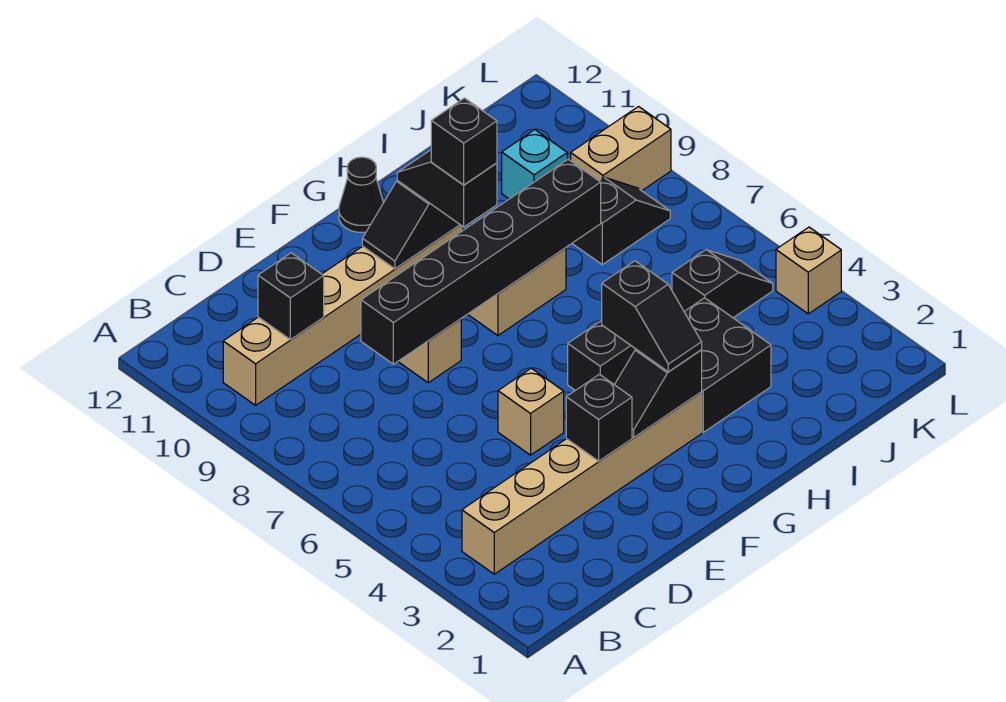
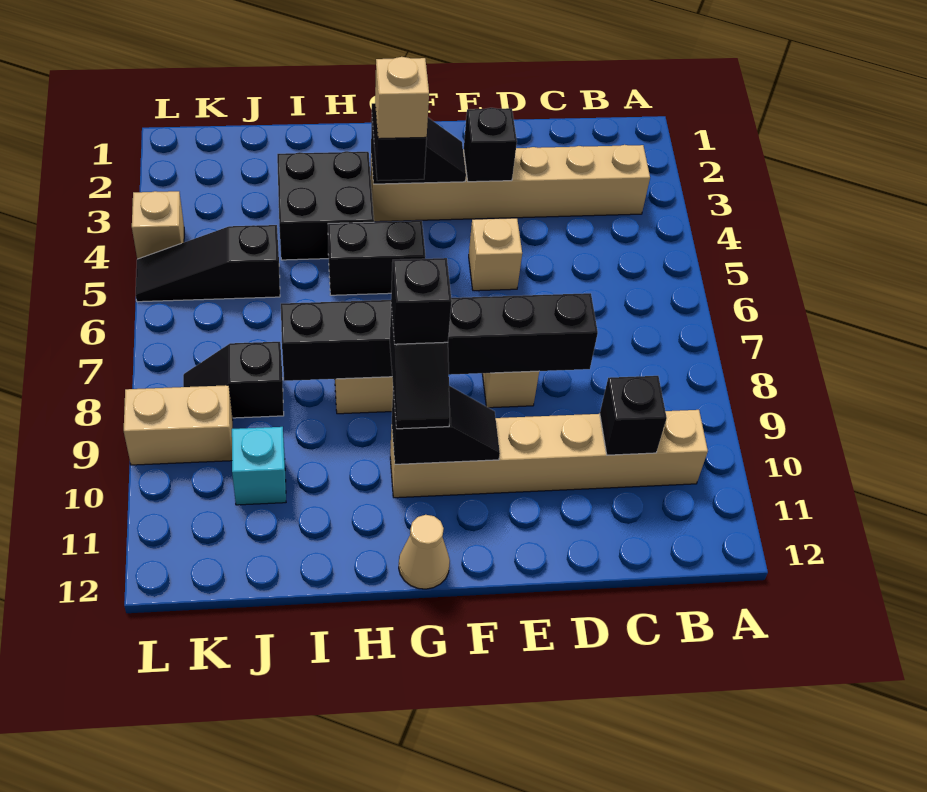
none -> tan 1x1 brick [375,57,429,139]
black 1x1 cone [339,157,384,232] -> tan 1x1 cone [399,515,450,589]
black 1x2 slope [672,250,773,318] -> black 1x3 slope [136,225,280,302]

